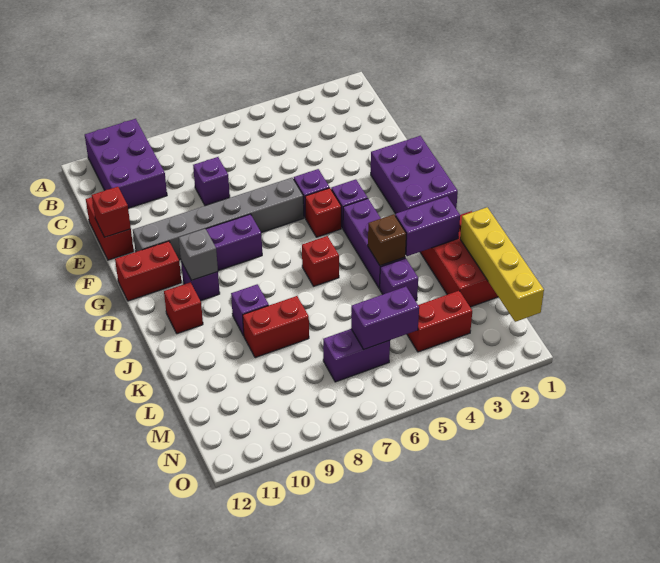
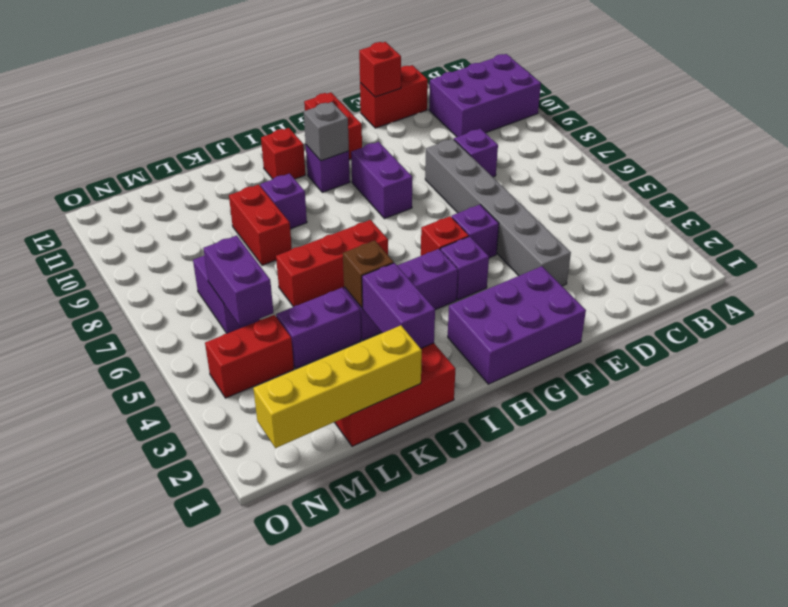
grey 1x6 brick [133,178,304,260] -> grey 1x6 brick moved to [425,139,571,286]
red 1x1 brick [302,236,339,286] -> red 1x3 brick [276,220,388,307]
purple 1x1 brick [380,258,418,301] -> purple 1x2 brick [276,287,361,368]
red 1x2 brick [407,291,472,352] -> red 1x2 brick turned to [205,315,294,398]

